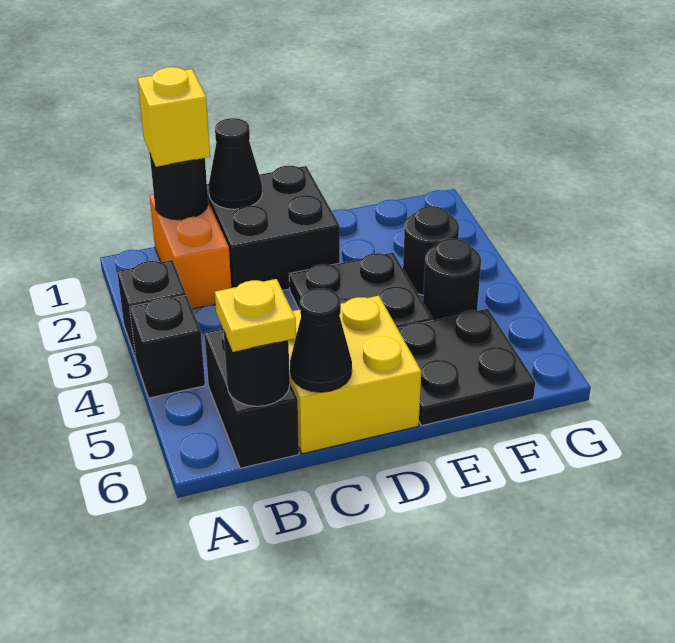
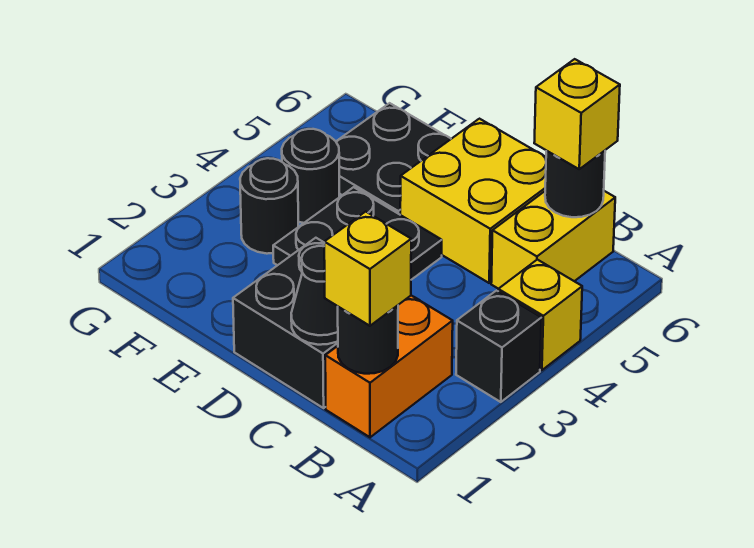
black 1x1 brick [130,295,205,398] -> yellow 1x1 brick [498,260,582,370]
black 1x2 brick [204,328,299,468] -> yellow 1x2 brick [491,191,615,289]
yellow 1x1 plate [215,279,296,352] -> yellow 1x1 brick [534,59,620,169]
black 1x1 cone [290,288,352,392] -> none

